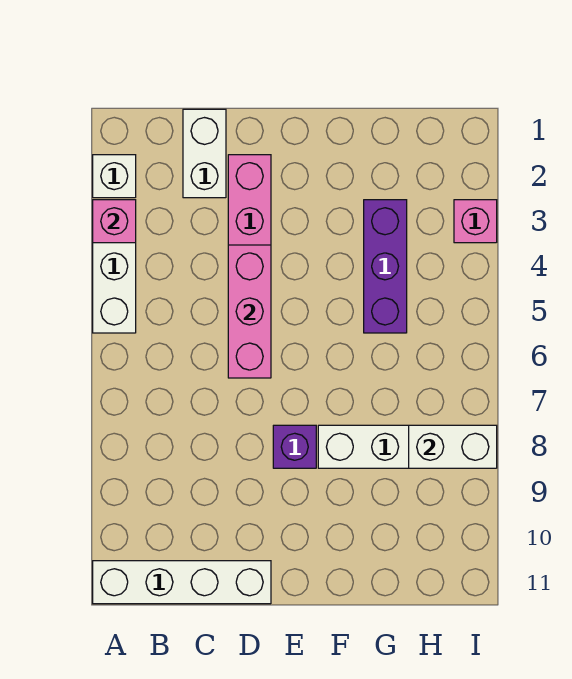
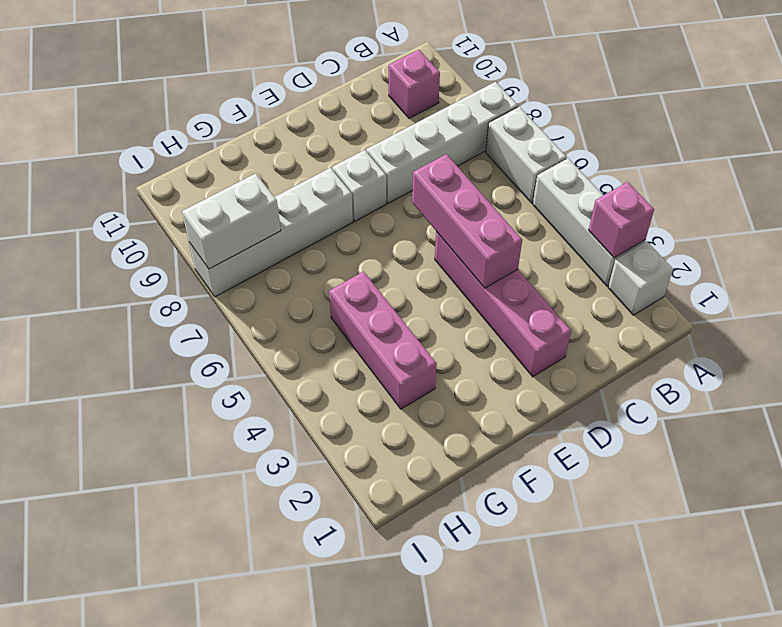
white 1x4 brick [93,561,271,604] -> white 1x4 brick moved to [366,82,518,203]
white 1x2 brick [183,109,226,198] -> white 1x2 brick moved to [486,107,567,203]
purple 1x1 brick [273,425,316,468] -> white 1x1 brick [332,150,386,221]
purple 1x3 brick [364,200,407,333] -> pink 1x3 brick [329,272,437,409]
pink 1x1 brick [454,200,497,243] -> pink 1x1 brick moved to [389,50,440,118]

